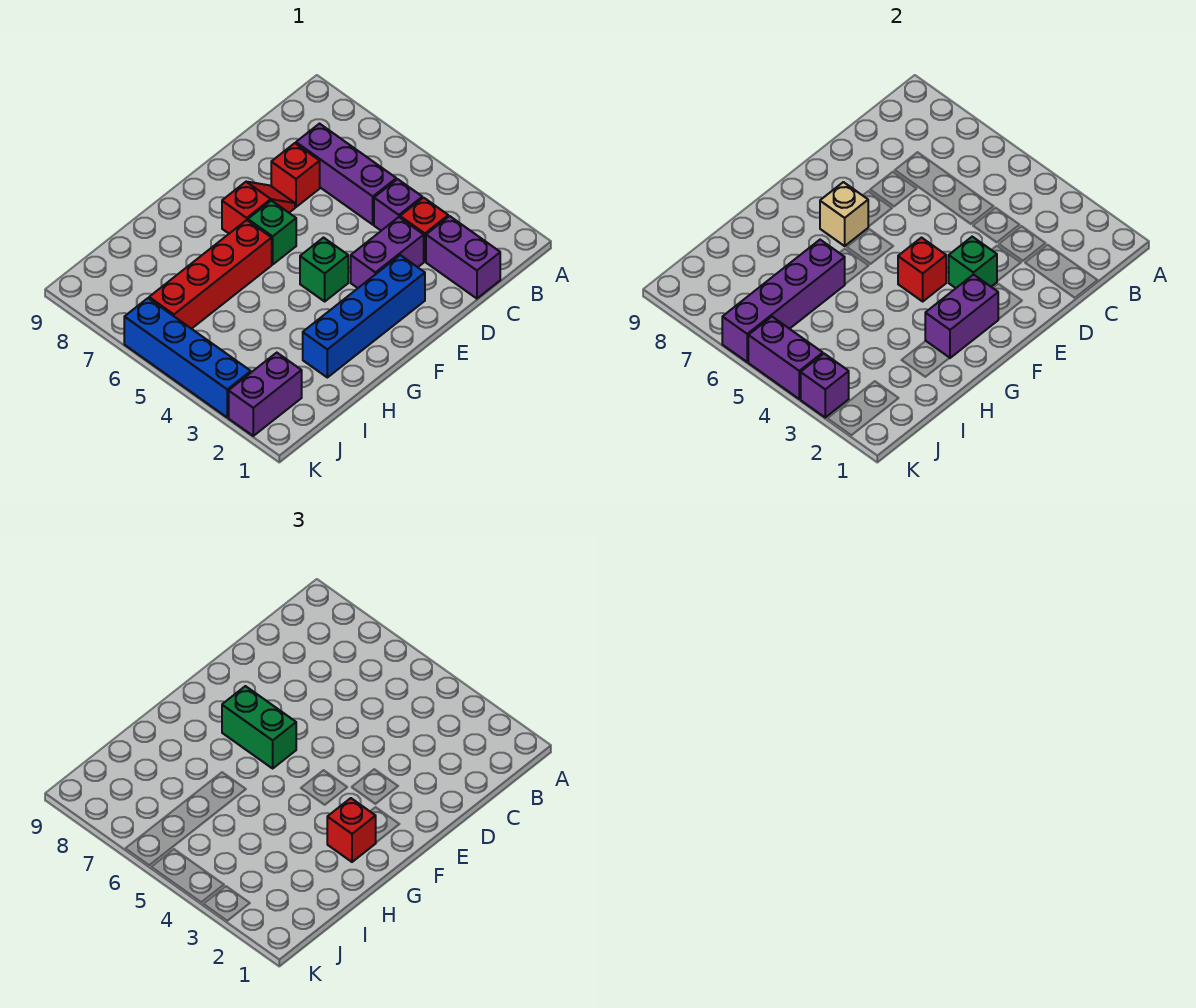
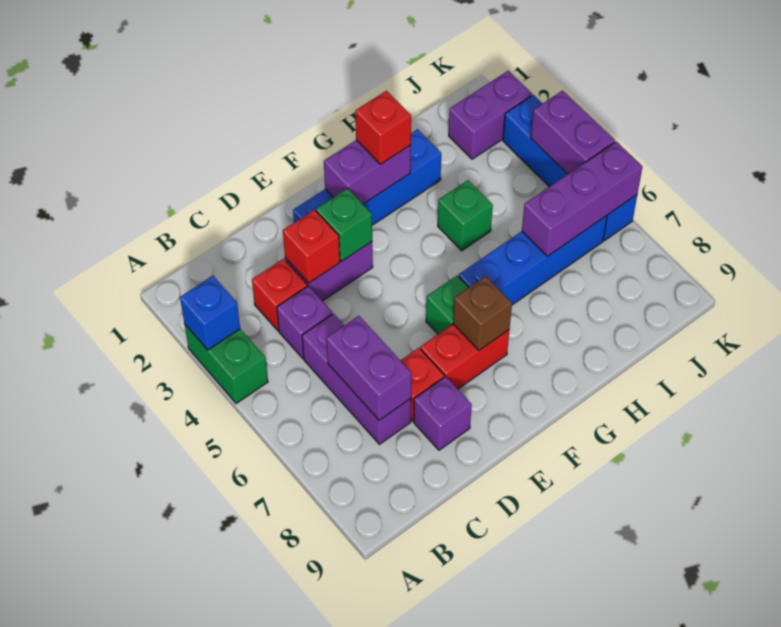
none -> blue 1x1 brick [180,276,240,350]
purple 1x2 brick [426,216,500,299] -> purple 1x2 brick moved to [326,316,412,420]
red 1x2 slope [222,182,295,234] -> red 1x2 brick [420,324,509,389]
green 1x1 brick [300,238,348,301] -> green 1x1 brick moved to [438,180,493,251]
red 1x1 brick [898,238,946,301] -> red 1x1 brick moved to [283,210,340,283]
green 1x2 brick [222,686,296,768] -> green 1x2 brick moved to [185,325,268,404]
tan 1x1 brick [820,182,868,246] -> brown 1x1 brick [453,276,512,350]
red 1x4 brick [149,220,272,329] -> blue 1x4 brick [459,216,607,305]
purple 1x4 brick [722,240,845,362] -> purple 1x3 brick [522,142,642,256]
purple 1x1 brick [800,354,849,417] -> purple 1x1 brick moved to [414,377,472,450]

